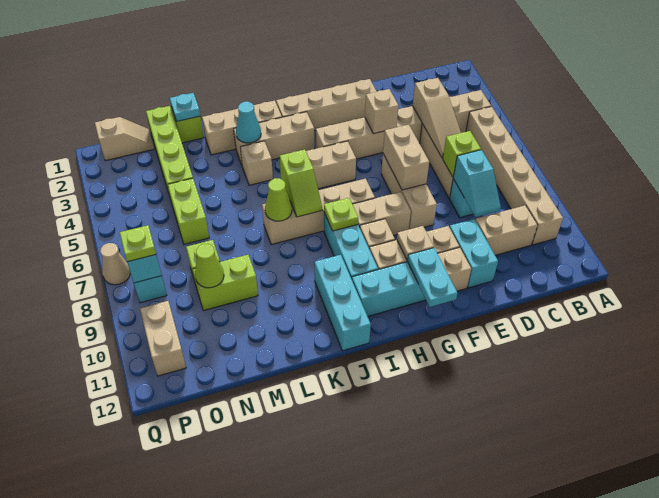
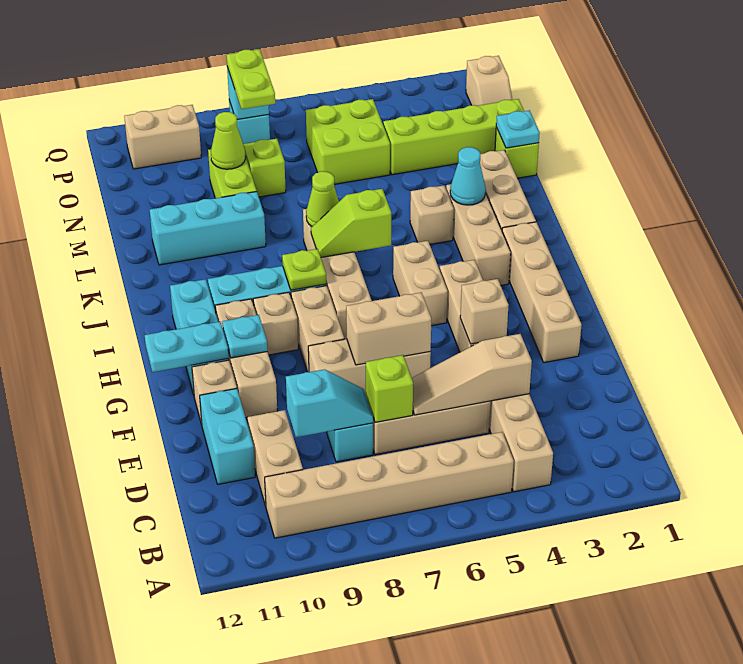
cyan 1x2 slope [453,150,501,217] -> cyan 1x2 slope turned to [286,369,373,437]
cyan 1x2 brick [449,219,498,288] -> cyan 1x2 brick turned to [200,389,255,484]
tan 1x1 plate [397,226,434,260] -> cyan 1x1 plate [222,315,267,358]
cyan 1x3 brick [315,255,371,351] -> cyan 1x3 brick moved to [150,192,266,265]
lime 1x2 brick [168,178,209,244] -> lime 2x2 brick [306,99,390,184]
lime 1x1 plate [120,225,156,262] -> lime 1x2 plate [226,49,275,109]
tan 1x1 cone [100,243,130,285] -> none

